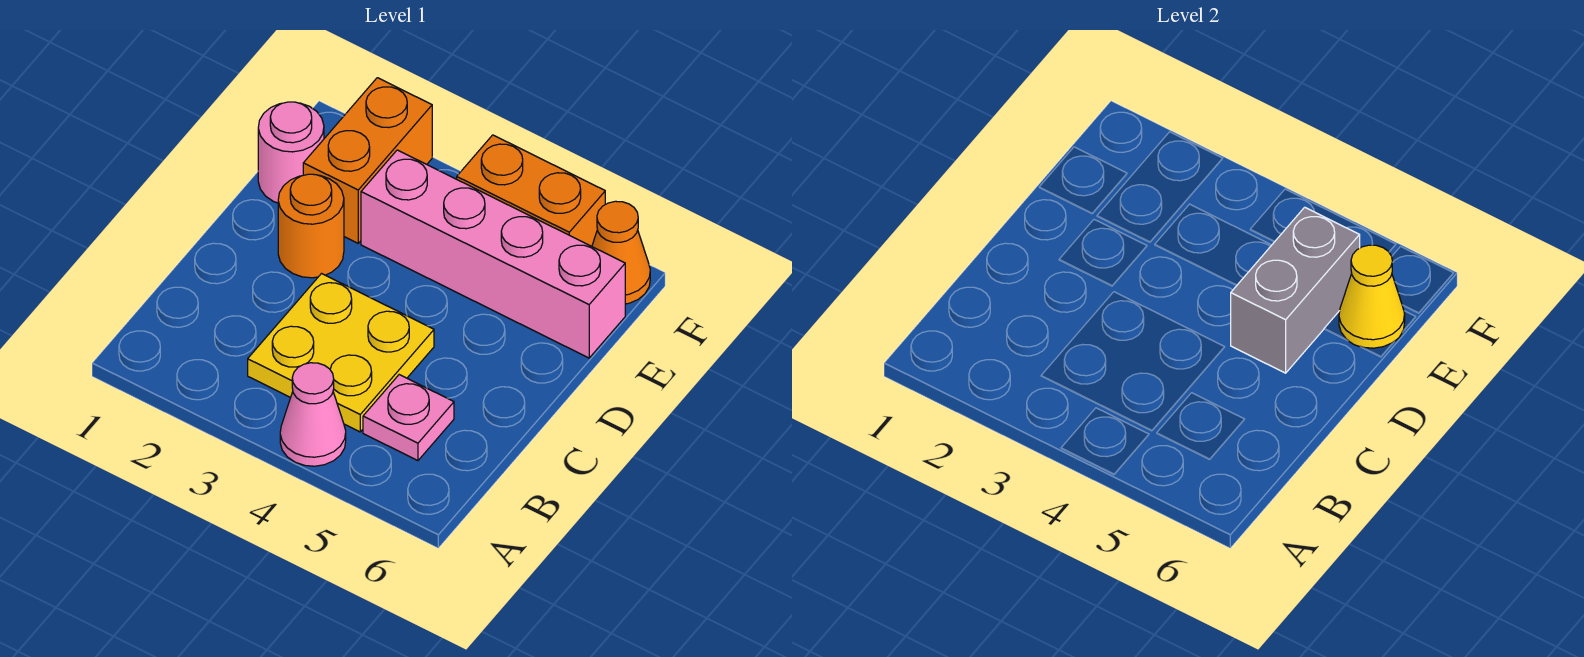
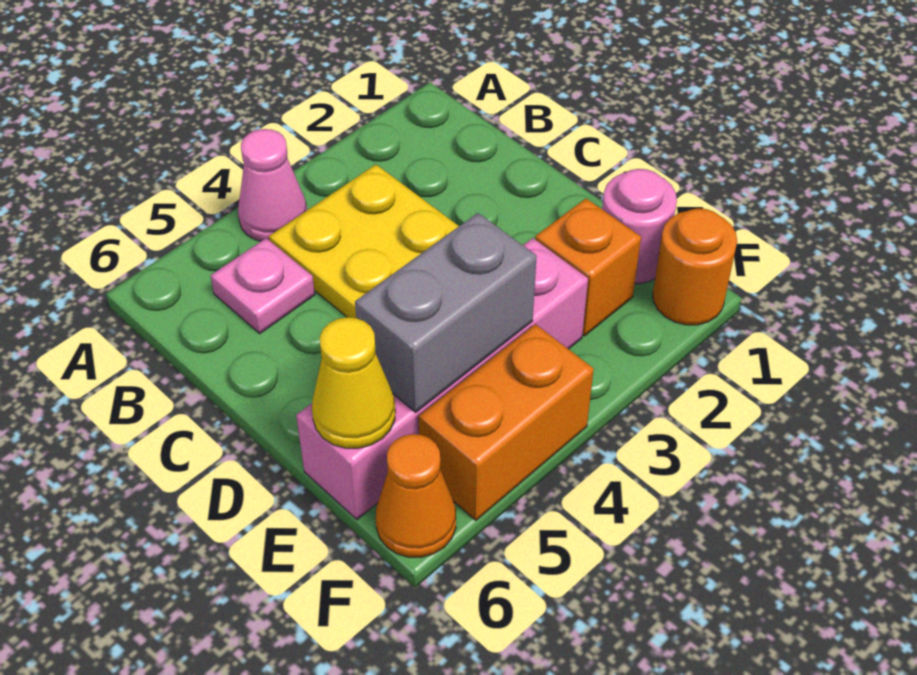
orange 1x1 round brick [278,174,344,278] -> orange 1x1 round brick moved to [653,208,737,325]
grey 1x2 brick [1231,207,1360,373] -> grey 1x2 brick turned to [355,213,537,412]
orange 1x2 brick [303,78,432,243] -> orange 1x1 brick [535,199,641,336]

